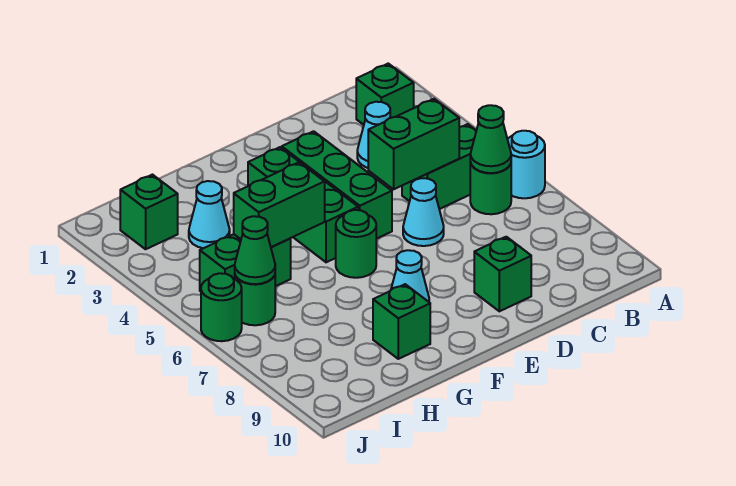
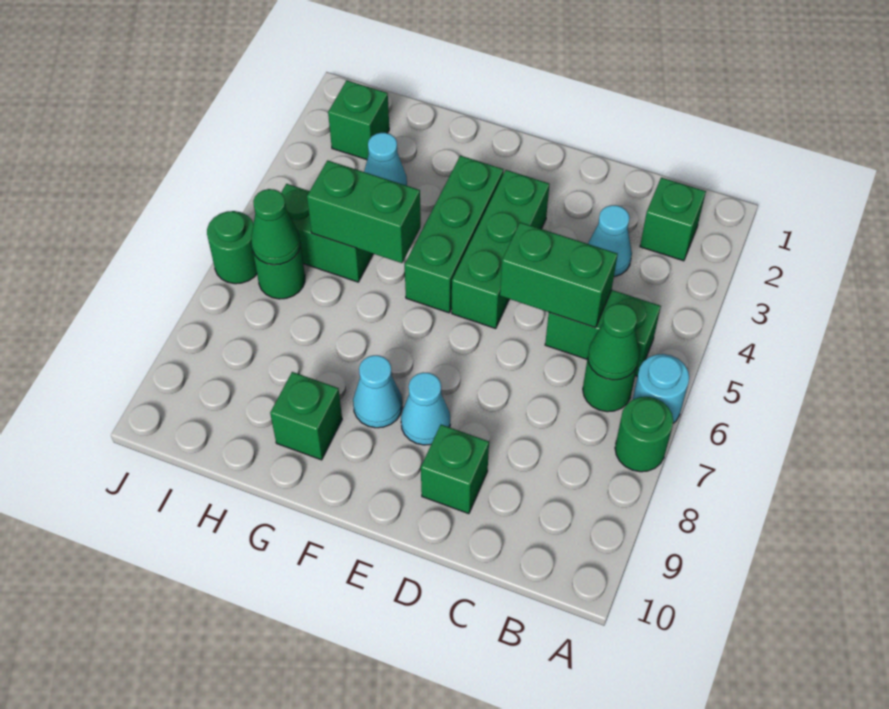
cyan 1x1 cone [403,178,444,246] -> cyan 1x1 cone moved to [401,372,450,445]
green 1x1 round brick [336,210,376,278] -> green 1x1 round brick moved to [615,397,673,472]

